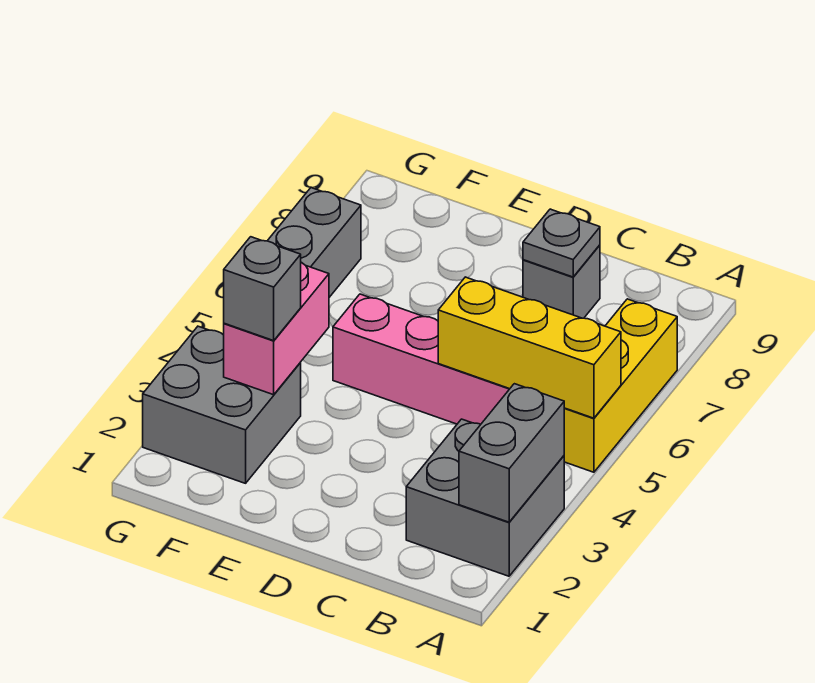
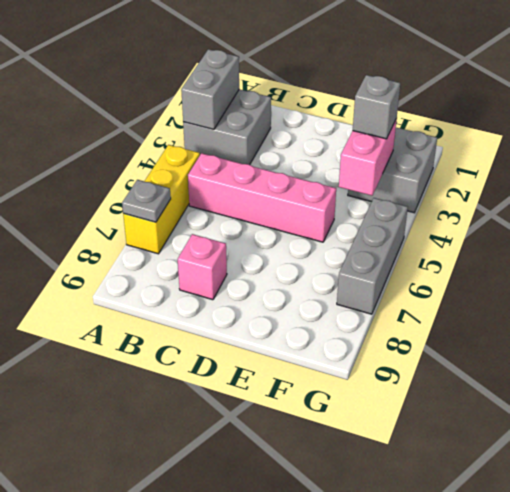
yellow 1x3 brick [438,277,621,418] -> none
grey 1x1 brick [523,245,600,318] -> pink 1x1 brick [178,234,227,300]
grey 1x1 plate [523,209,600,277] -> grey 1x1 plate moved to [122,180,171,222]

